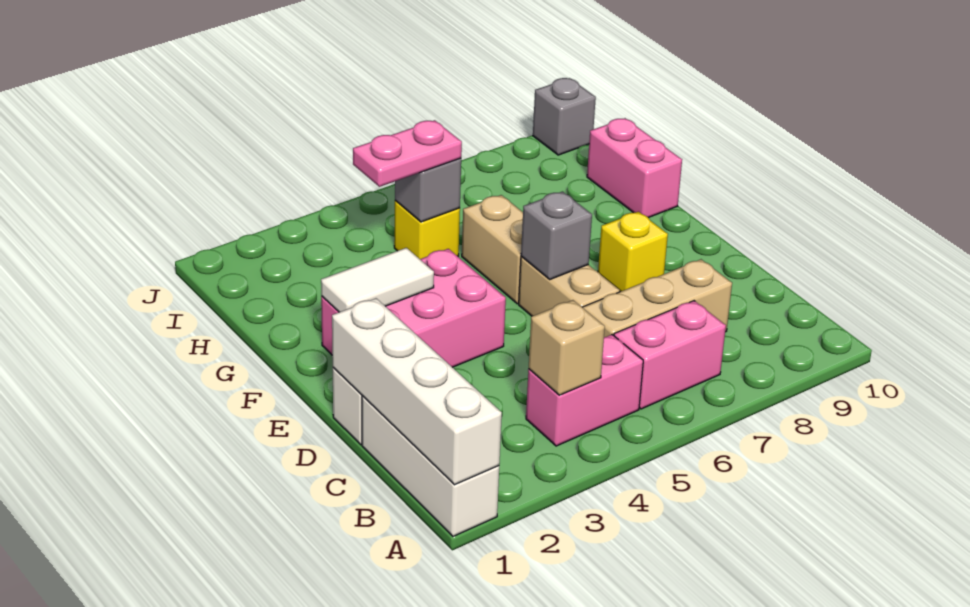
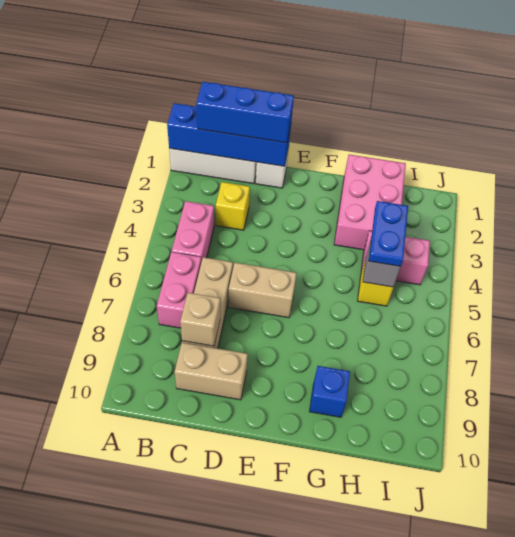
white 1x4 brick [332,298,502,485] -> blue 1x4 brick [167,103,291,166]
none -> blue 1x3 brick [196,82,294,143]
tan 1x1 brick [529,300,605,395] -> tan 1x1 brick moved to [180,293,220,346]
pink 2x3 brick [321,249,506,367] -> pink 2x3 brick moved to [334,155,406,250]
grey 1x1 brick [521,192,592,279] -> none
yellow 1x1 brick [598,212,668,292] -> yellow 1x1 brick moved to [216,182,250,230]
white 1x2 tile [321,248,434,312] -> none
tan 1x2 brick [462,195,523,304] -> tan 1x2 brick moved to [175,343,248,400]
none -> blue 1x1 brick [309,366,350,417]
pink 1x2 brick [587,118,682,218] -> pink 1x2 brick moved to [361,231,430,285]
pink 1x2 plate [353,120,462,187] -> blue 1x2 plate [369,201,408,267]
grey 1x1 brick [533,78,596,155] -> none

